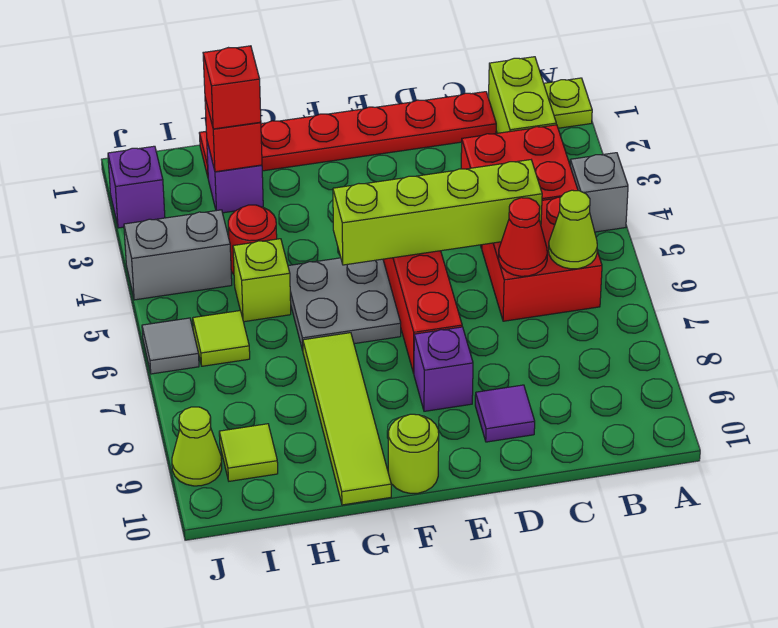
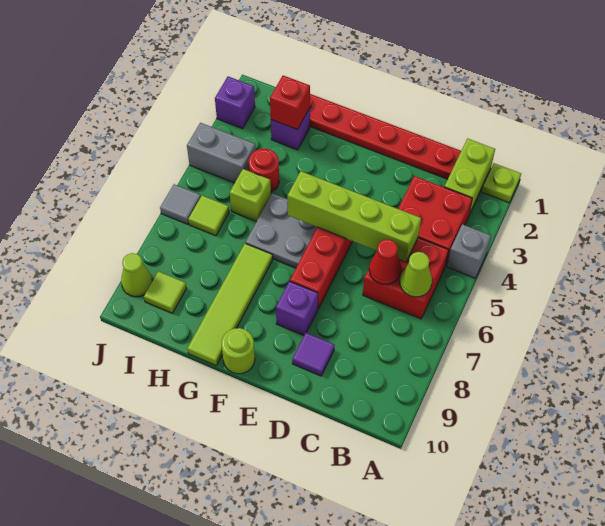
red 1x1 brick [203,46,261,129] -> none

